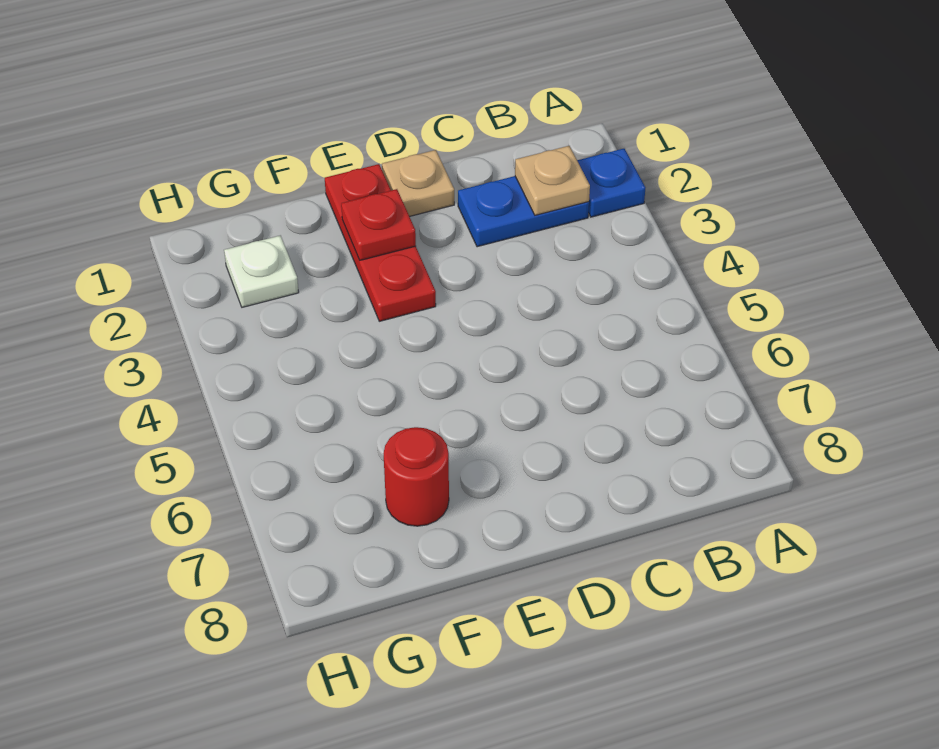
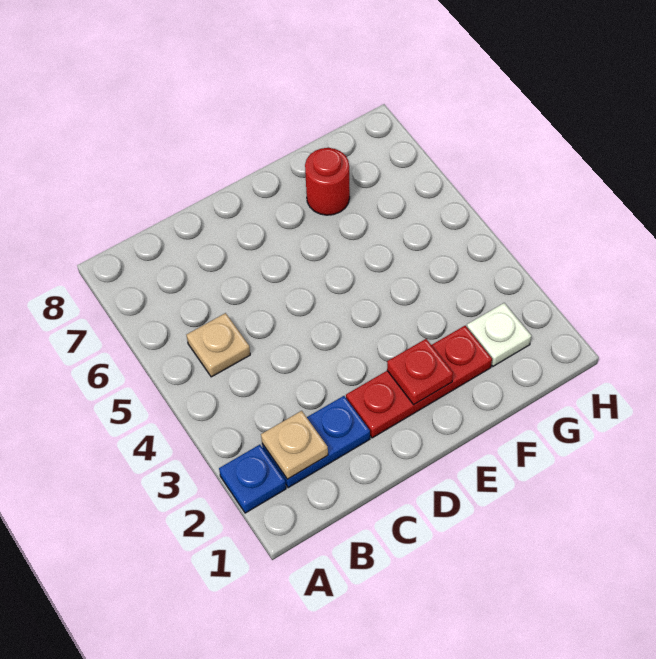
tan 1x1 plate [382,150,454,216] -> tan 1x1 plate moved to [187,313,250,377]
red 1x3 plate [325,164,436,321] -> red 1x3 plate turned to [346,326,492,438]

